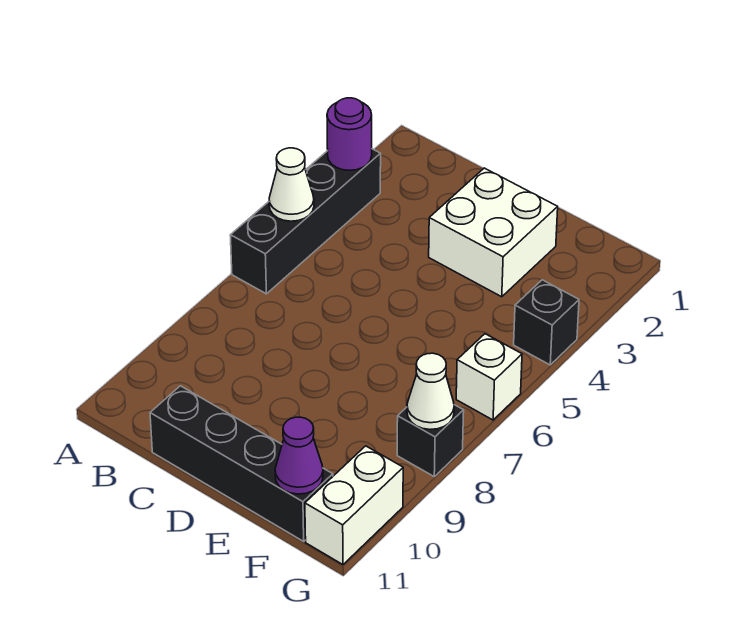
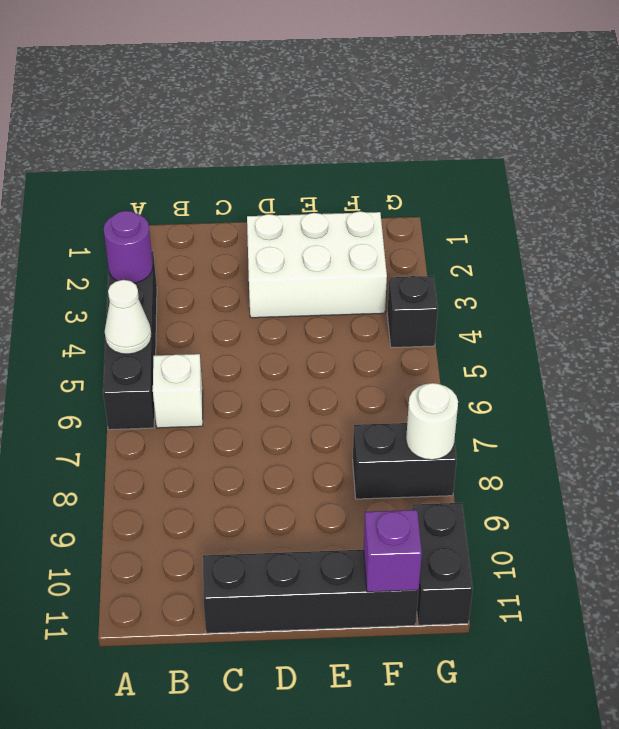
white 2x2 brick [429,168,558,297] -> white 2x3 brick [247,211,387,318]
purple 1x1 cone [275,417,323,494] -> purple 1x1 brick [364,510,422,592]
white 1x1 brick [456,334,522,420] -> white 1x1 brick moved to [153,354,203,428]
black 1x1 brick [397,405,464,476] -> black 1x2 brick [353,423,457,499]
white 1x1 cone [407,353,454,429] -> white 1x1 round brick [406,383,458,460]
white 1x2 brick [305,446,403,565] -> black 1x2 brick [412,503,473,625]

